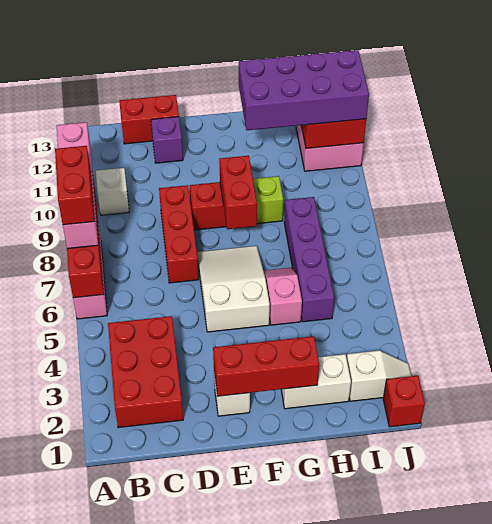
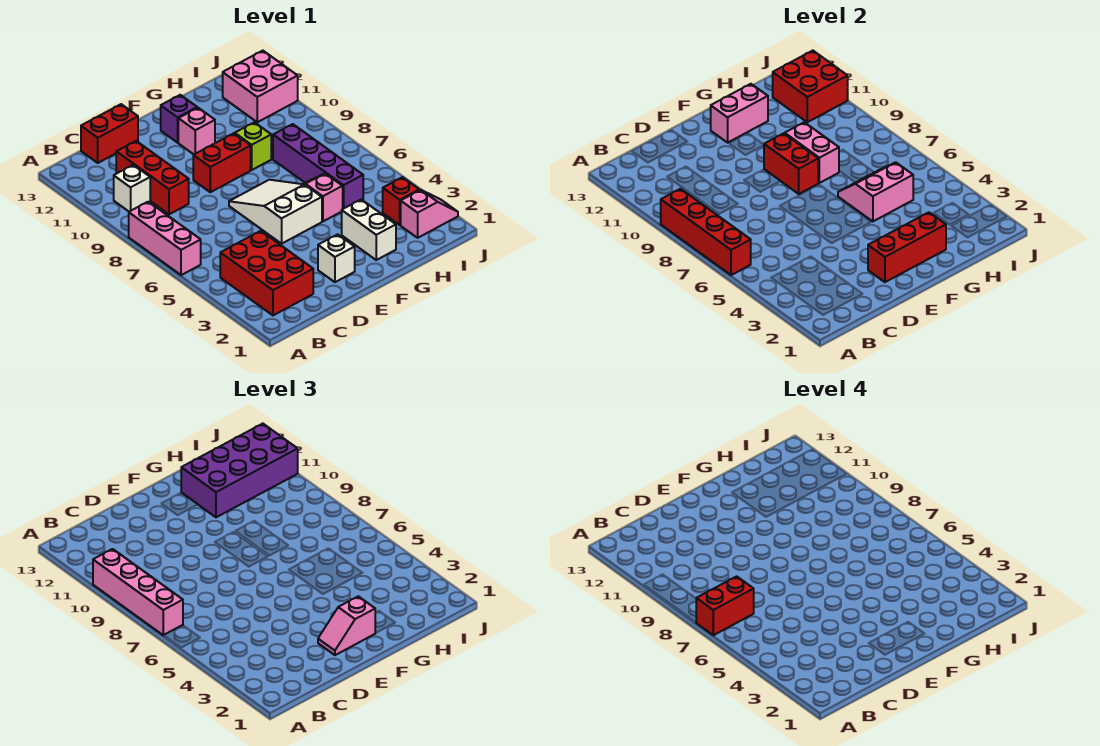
red 1x2 brick [55,146,95,225] -> red 1x2 brick turned to [696,576,754,635]
red 1x3 brick [159,185,199,283] -> red 1x3 brick moved to [116,141,189,214]
purple 1x1 brick [151,117,183,163] -> purple 1x1 brick moved to [161,95,197,143]
none -> pink 1x2 slope [318,596,375,655]
none -> pink 1x1 brick [178,108,215,154]
none -> pink 1x2 brick [711,84,768,143]
white 1x2 brick [281,354,351,409] -> white 1x2 brick turned to [342,200,396,260]
none -> pink 2x2 slope [838,162,913,221]
none -> pink 1x2 brick [785,122,839,183]
white 1x2 slope [347,350,411,401] -> pink 1x2 slope [401,190,458,238]
red 1x1 brick [383,376,425,427] -> red 1x1 brick moved to [383,177,419,225]

